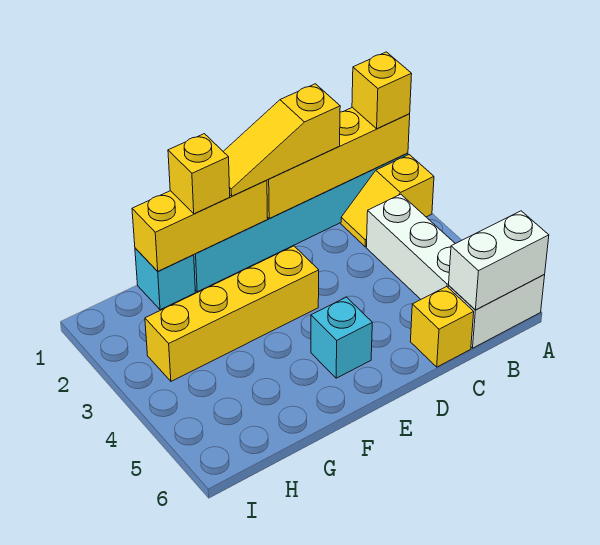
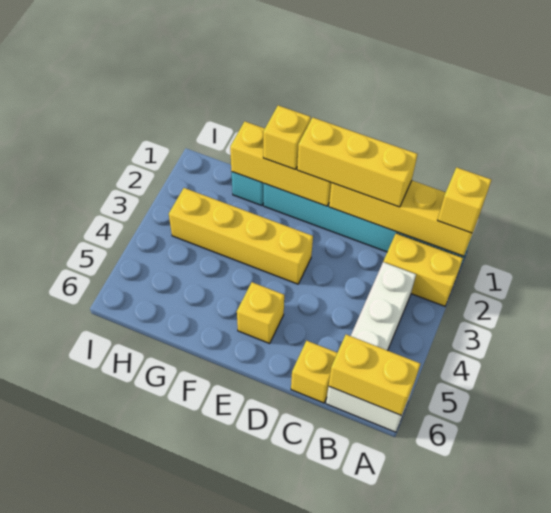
yellow 1x2 slope [341,155,434,247] -> yellow 1x2 brick [383,233,463,306]
white 1x2 brick [449,211,549,310] -> yellow 1x2 brick [329,335,420,415]
yellow 1x3 slope [223,84,340,196] -> yellow 1x3 brick [297,117,417,207]
cyan 1x1 brick [311,297,372,378] -> yellow 1x1 brick [237,282,284,343]

